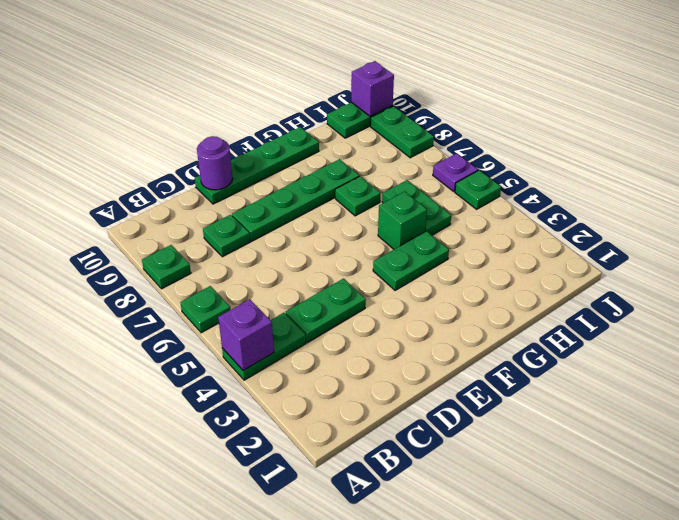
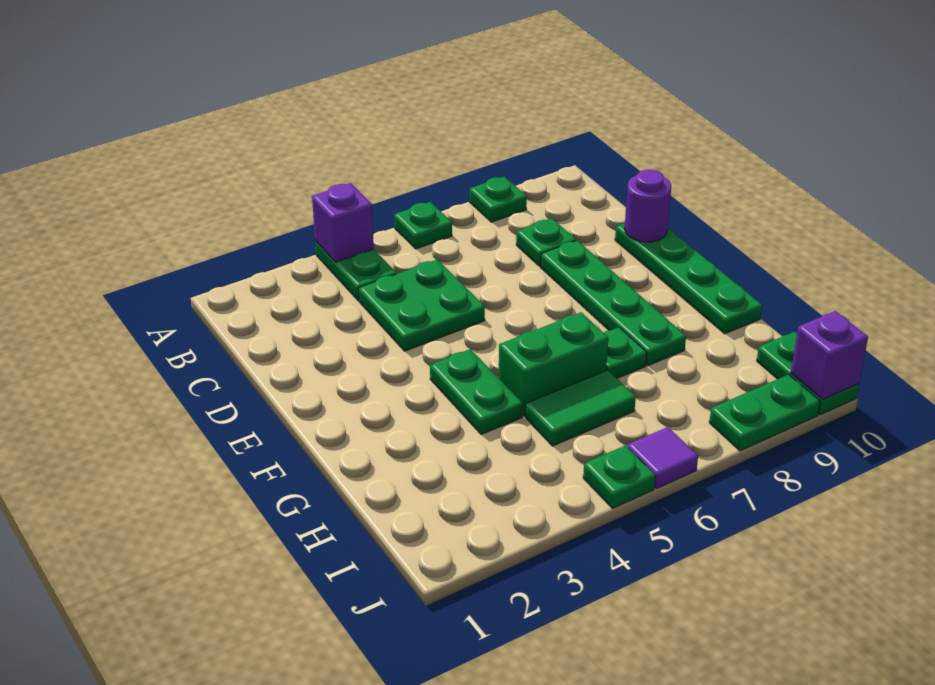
green 1x2 plate [285,279,366,343] -> green 2x2 plate [359,260,485,351]
green 1x1 brick [378,192,427,249] -> green 1x2 brick [499,312,608,417]
green 1x2 plate [382,180,451,235] -> green 1x2 tile [526,370,636,446]
purple 1x1 plate [433,153,478,192] -> purple 1x1 tile [627,427,698,489]

